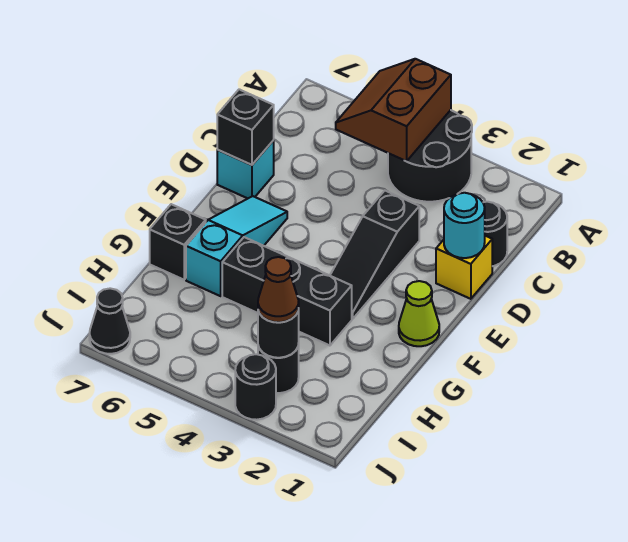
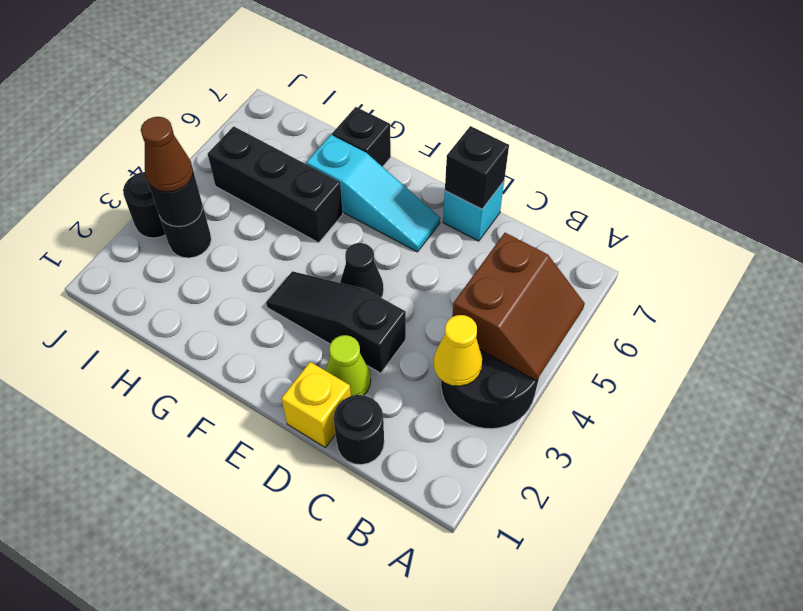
brown 2x2 slope [336,59,451,161] -> brown 2x2 slope turned to [452,233,585,381]
none -> yellow 1x1 cone [434,315,482,386]
cyan 1x1 round brick [444,193,485,258] -> none
lime 1x1 cone [399,281,439,346] -> lime 1x1 cone moved to [326,335,371,396]
black 1x3 brick [222,237,352,345] -> black 1x3 brick turned to [208,126,343,243]
black 1x1 cone [89,288,130,354] -> black 1x1 cone moved to [340,243,384,298]

